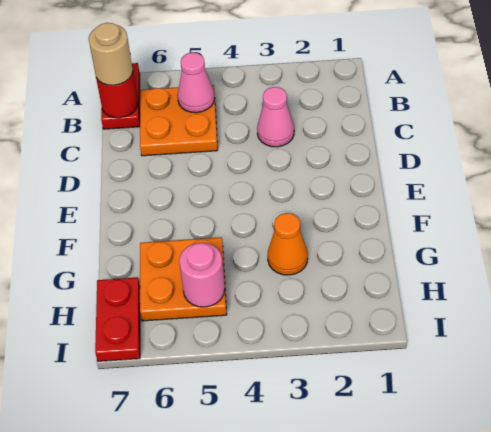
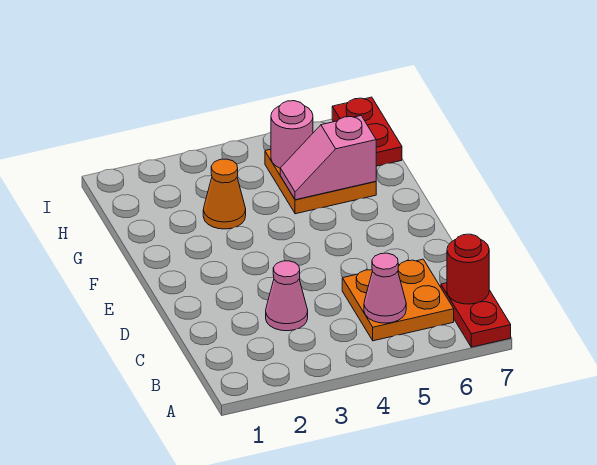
tan 1x1 round brick [89,23,133,85] -> none
none -> pink 1x2 slope [280,116,376,200]

